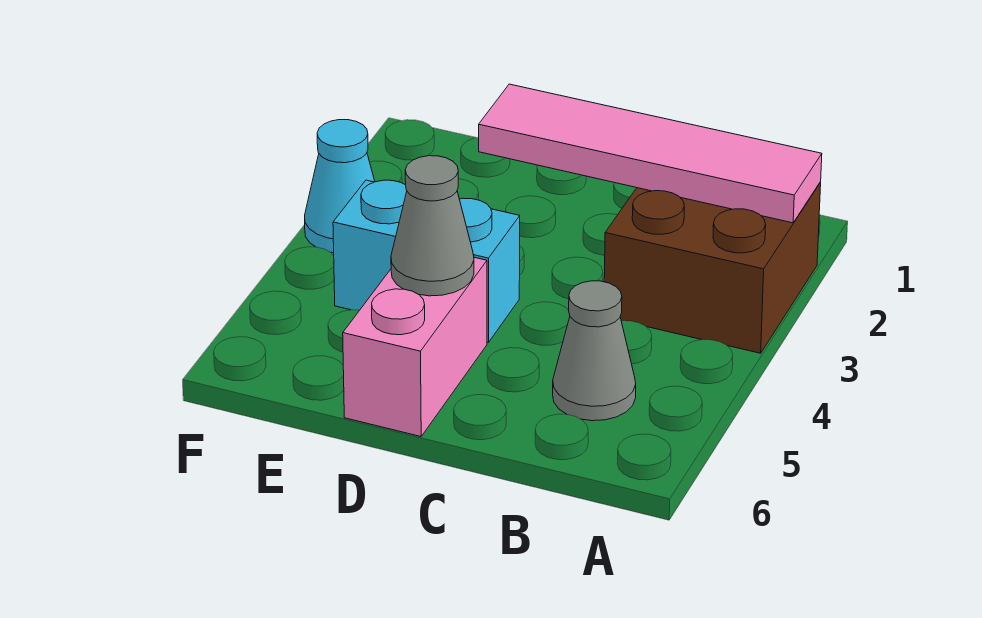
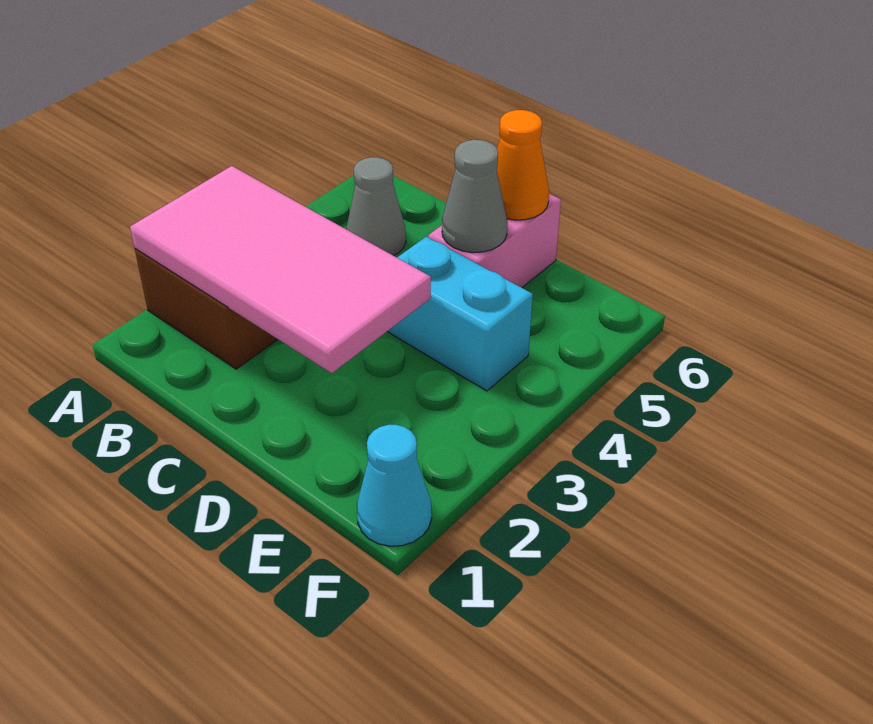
pink 1x4 tile [479,84,822,223] -> pink 2x4 tile [130,166,431,373]
none -> orange 1x1 cone [497,110,549,220]
cyan 1x1 cone [305,120,375,253] -> cyan 1x1 cone moved to [357,425,432,546]

